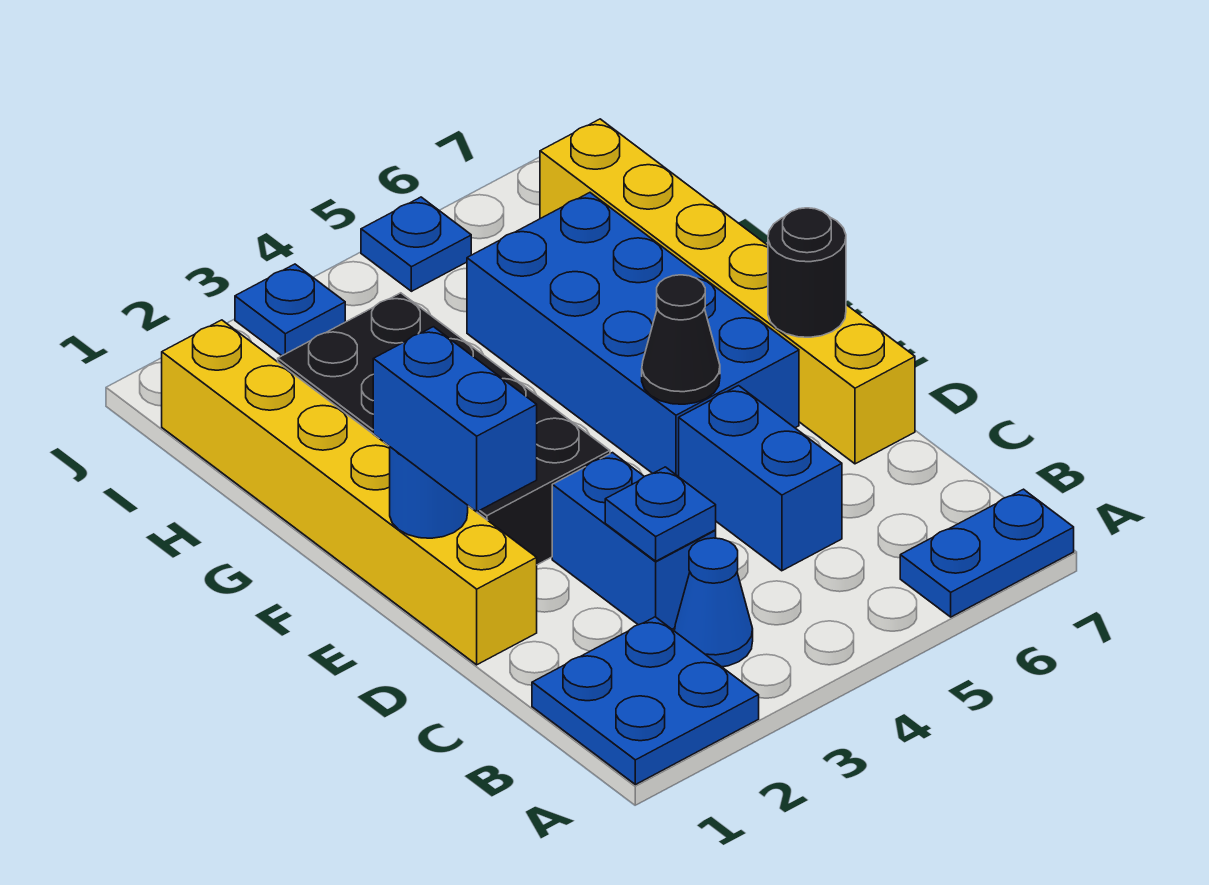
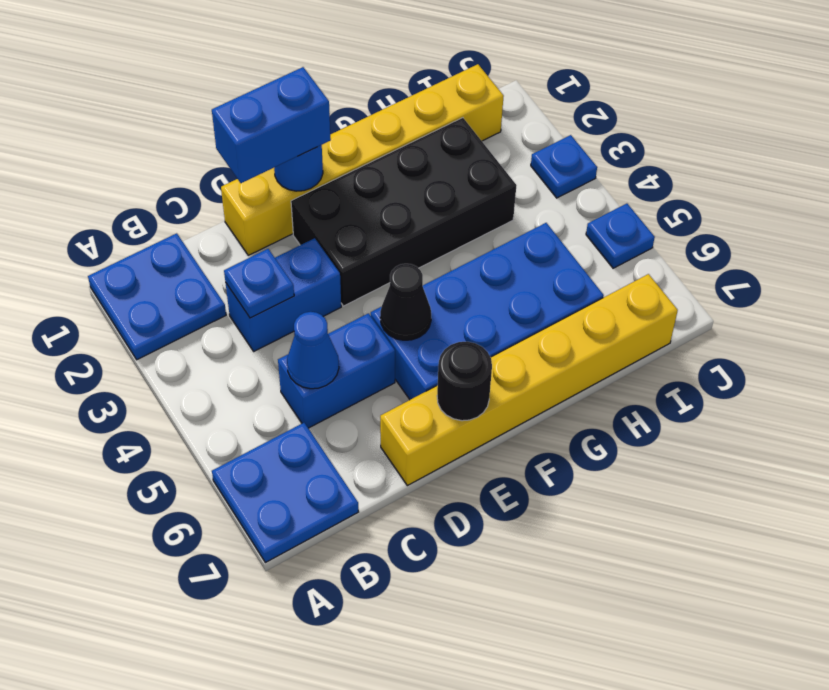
blue 1x2 plate [900,489,1074,617] -> blue 2x2 plate [212,423,358,563]
blue 1x1 cone [675,538,753,667] -> blue 1x1 cone moved to [287,312,339,389]

